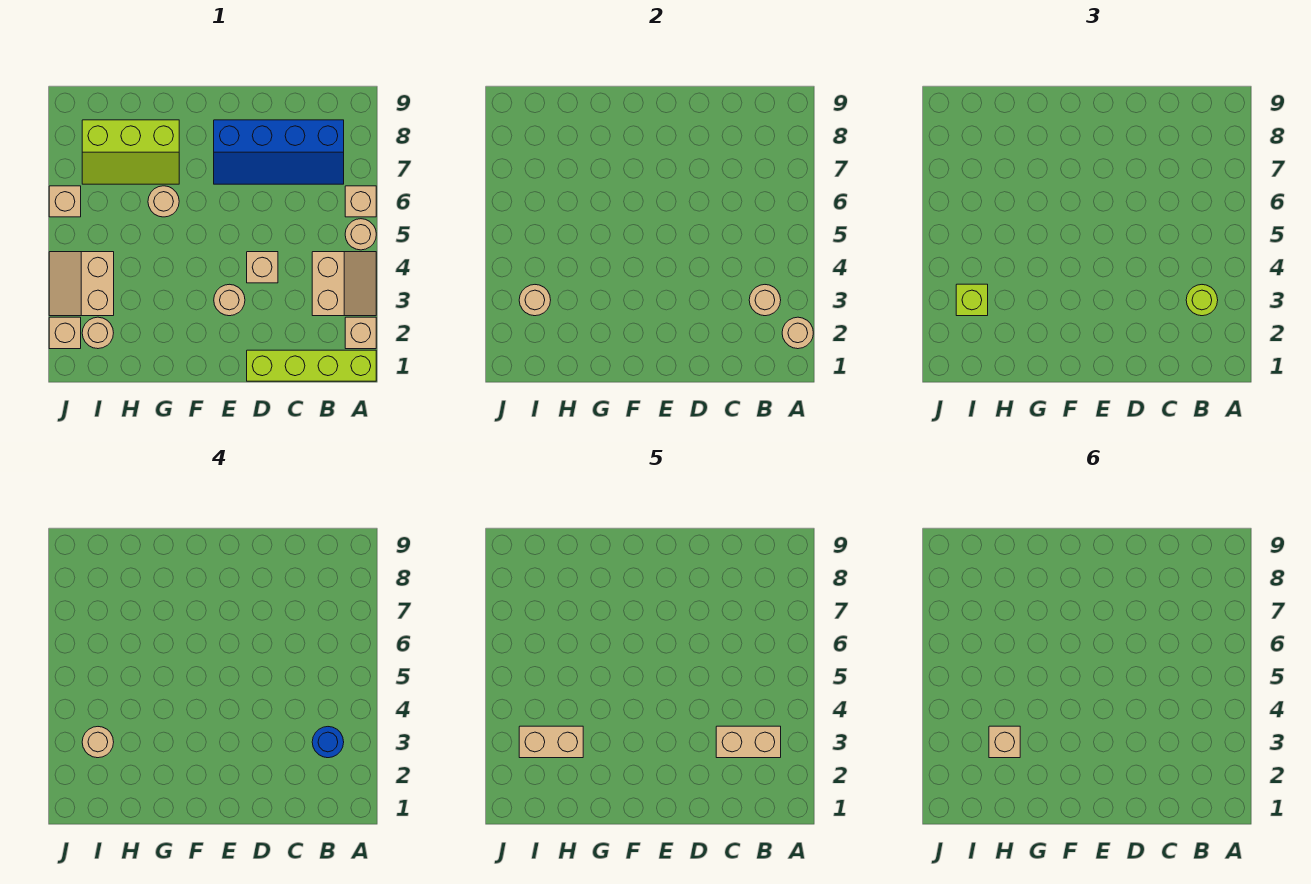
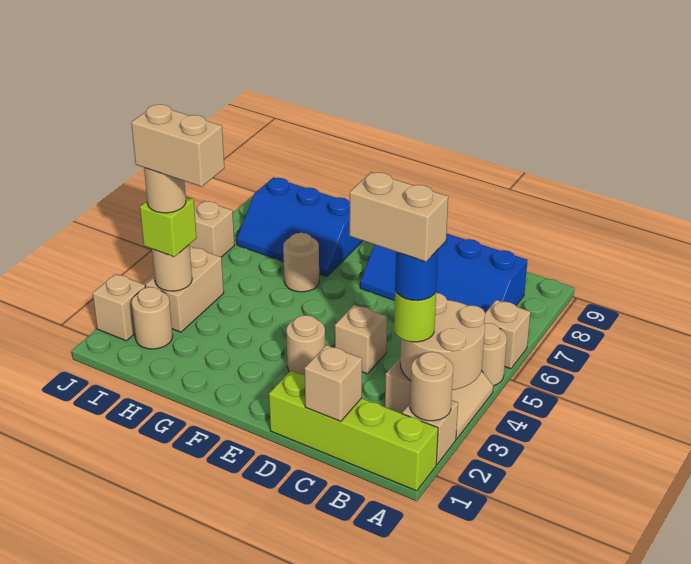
tan 1x1 round brick [749,285,781,316] -> tan 2x2 round brick [400,293,485,390]
lime 2x3 slope [82,120,179,184] -> blue 2x3 slope [237,177,363,277]
tan 1x1 brick [989,726,1020,758] -> tan 1x1 brick moved to [304,345,362,422]

